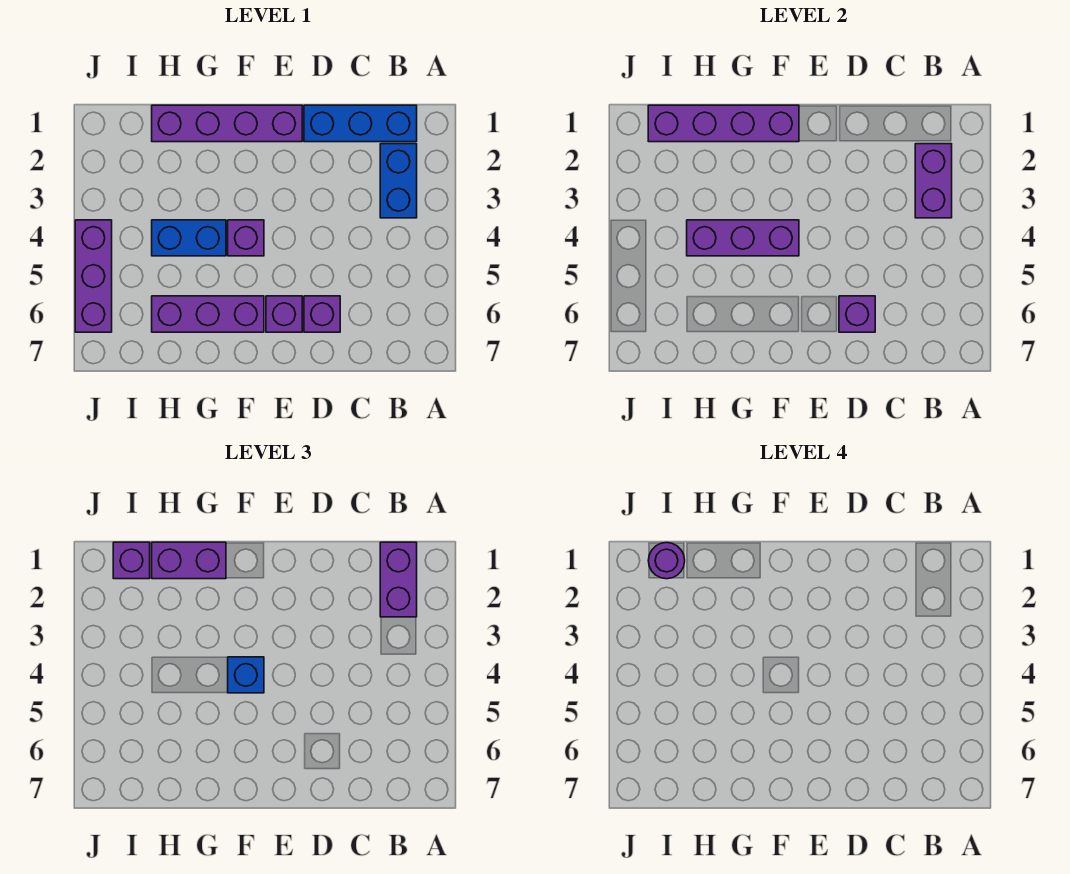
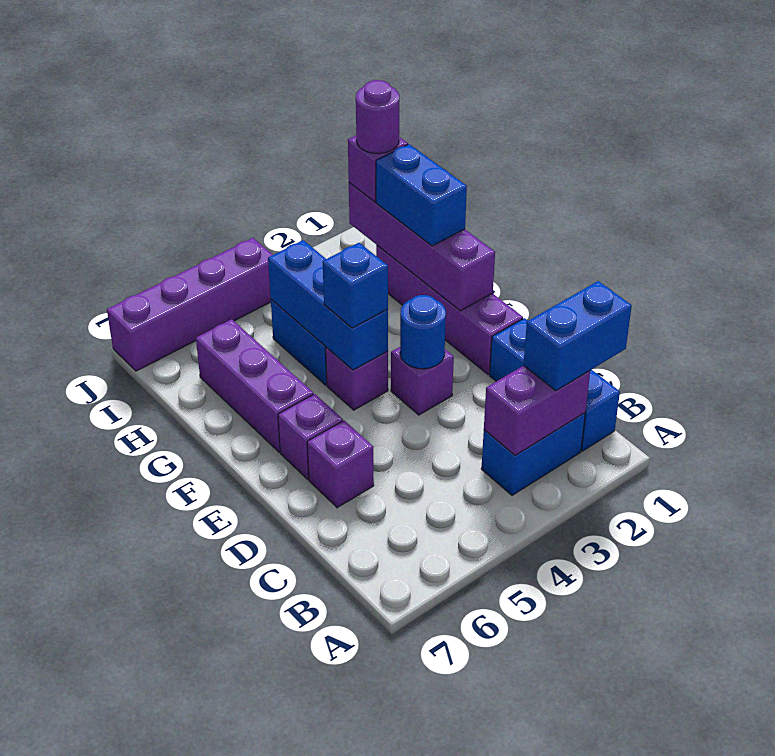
purple 1x2 brick [380,542,417,617] -> blue 1x2 brick [523,281,632,391]
purple 1x1 brick [839,296,875,332] -> purple 1x1 brick moved to [391,347,454,415]
none -> blue 1x1 round brick [400,295,446,369]
purple 1x3 brick [687,220,799,256] -> blue 1x3 brick [268,240,388,370]
purple 1x2 brick [152,542,226,579] -> blue 1x2 brick [376,144,467,246]
purple 1x3 brick [75,220,112,332] -> purple 1x4 brick [107,238,273,371]

